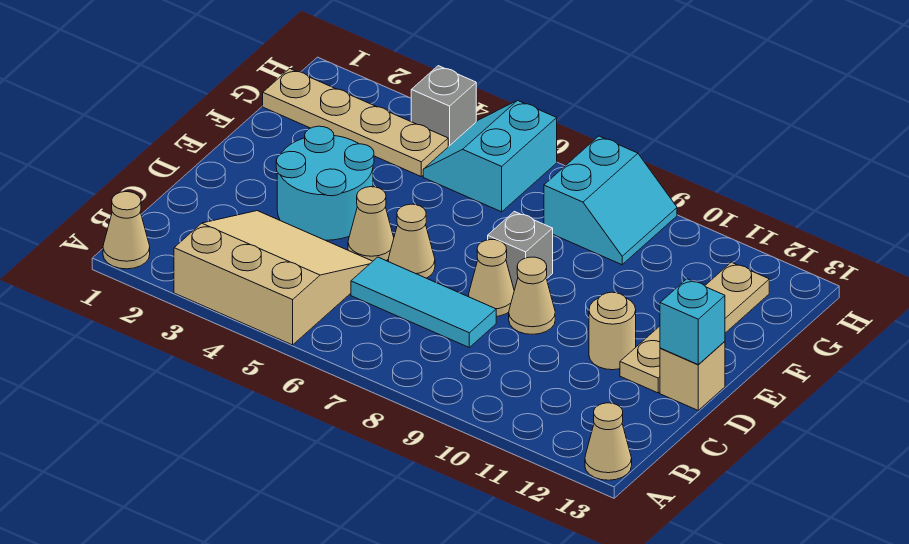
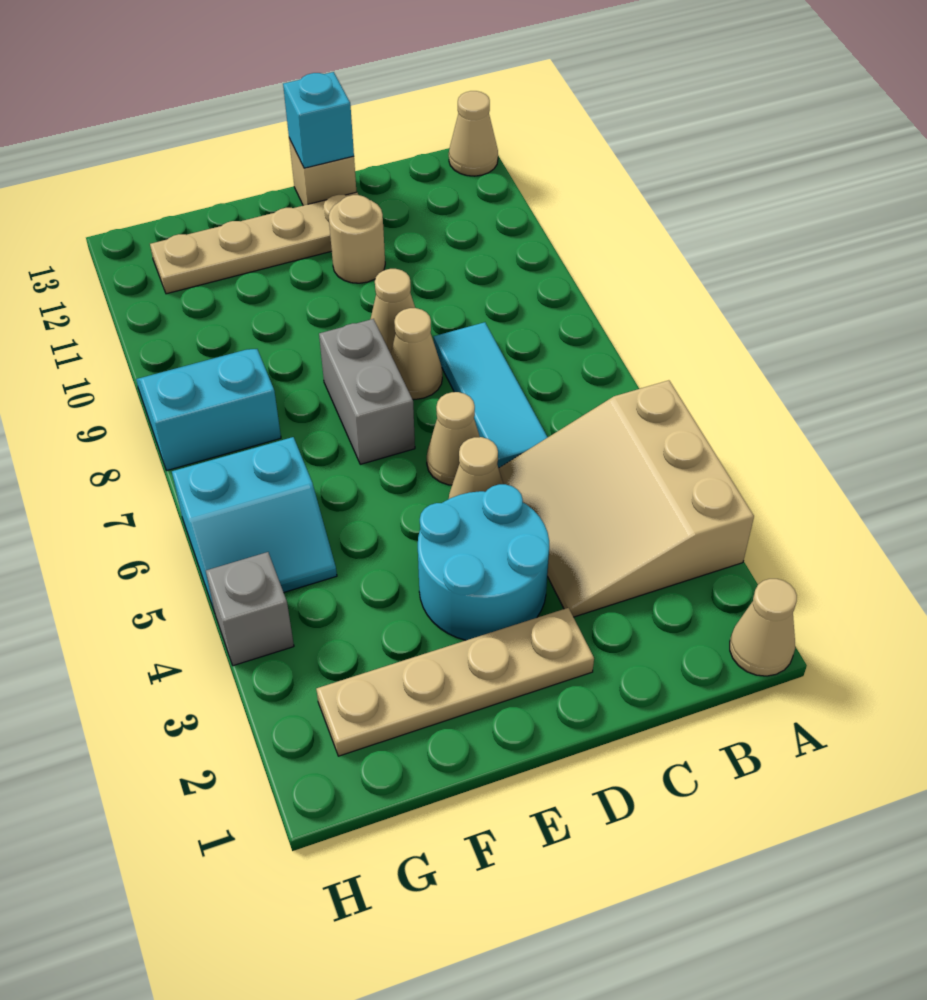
grey 1x1 brick [488,212,553,290] -> grey 1x2 brick [319,319,415,464]
tan 1x4 plate [263,69,448,176] -> tan 1x4 plate turned to [316,608,594,756]

